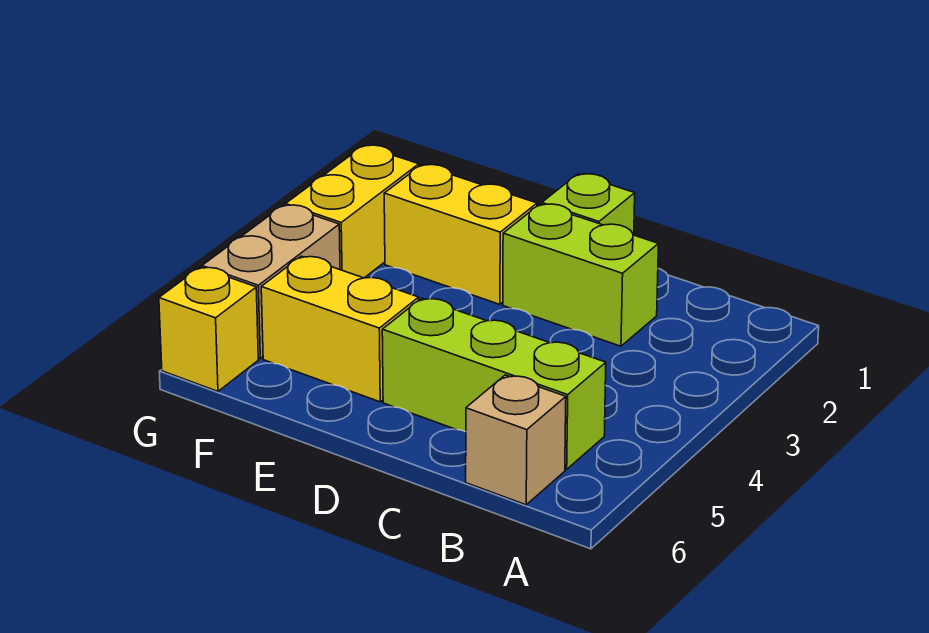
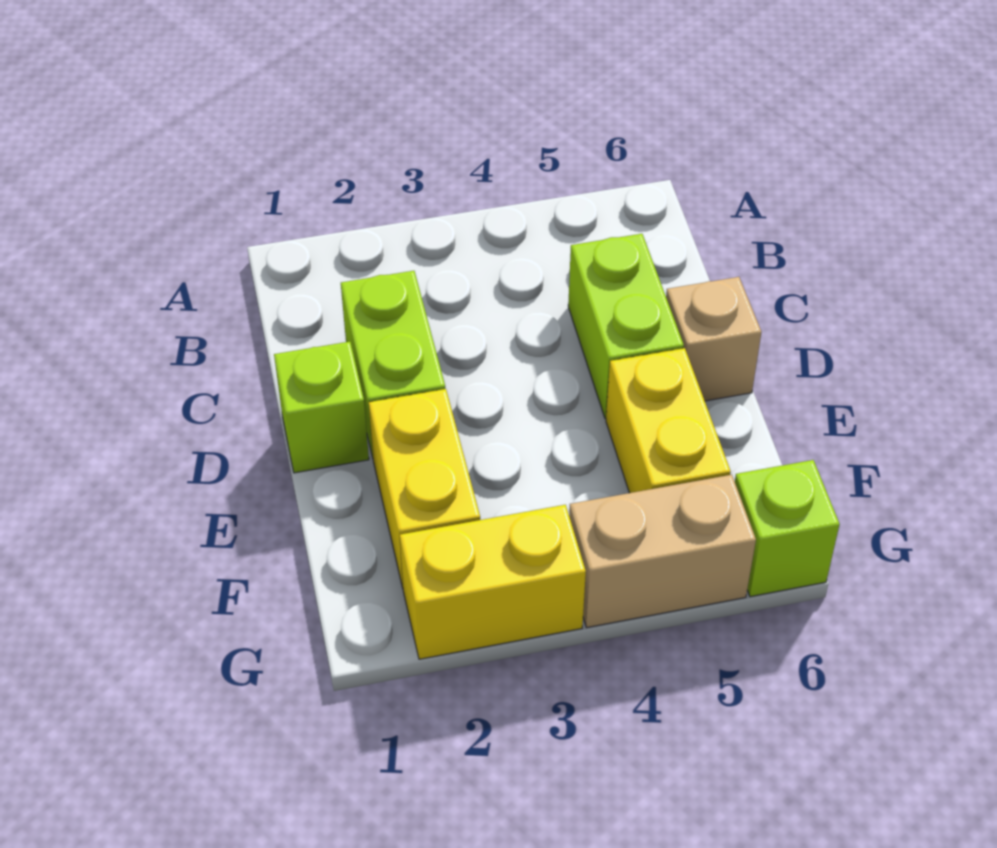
lime 1x3 brick [382,298,606,469] -> lime 1x2 brick [568,234,684,418]
tan 1x1 brick [466,375,566,505] -> tan 1x1 brick moved to [666,277,761,401]
yellow 1x1 brick [159,267,258,391] -> lime 1x1 brick [735,460,840,597]

